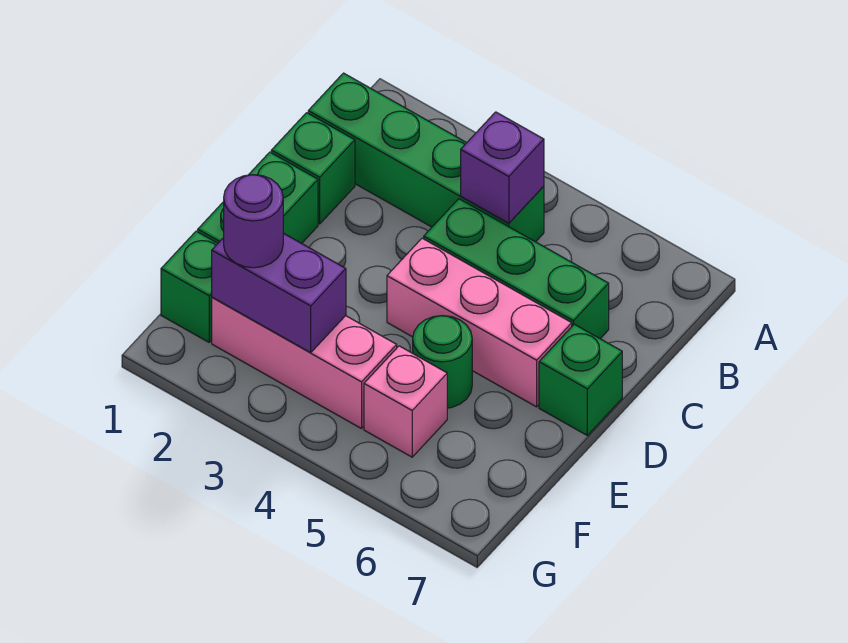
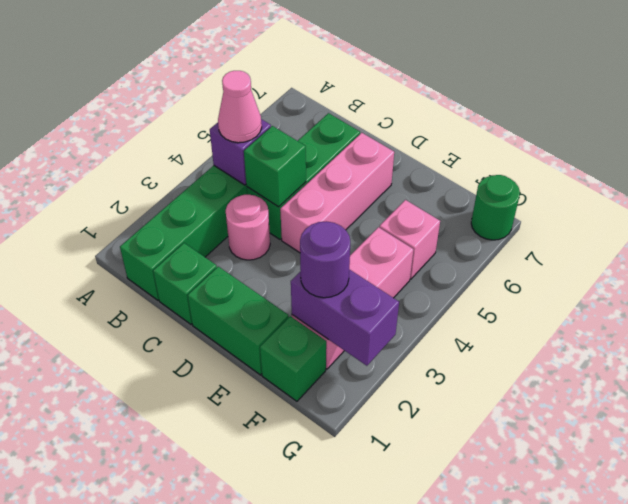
none -> pink 1x1 cone [218,71,262,143]
none -> pink 1x1 round brick [226,195,270,260]
green 1x1 brick [539,324,622,435] -> green 1x1 brick moved to [244,126,306,207]
green 1x1 round brick [413,316,472,408] -> green 1x1 round brick moved to [471,175,520,240]
purple 1x2 brick [212,233,346,353] -> purple 1x2 brick turned to [291,269,399,366]

